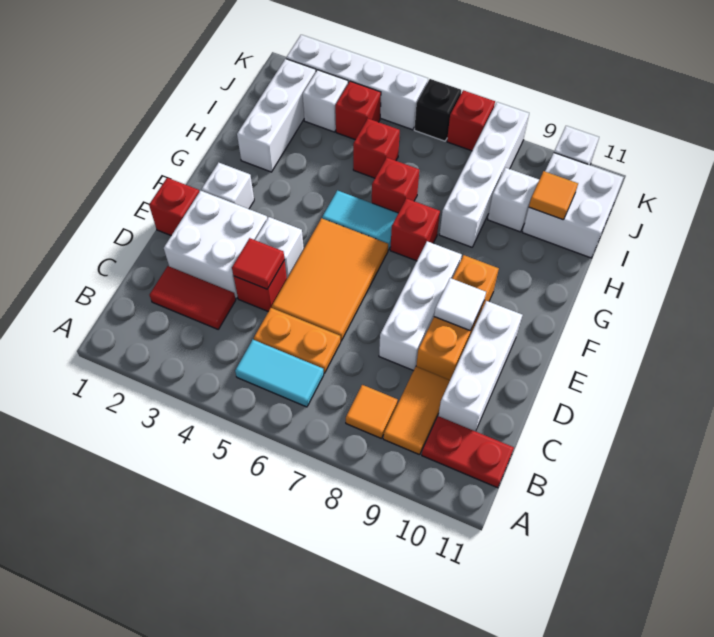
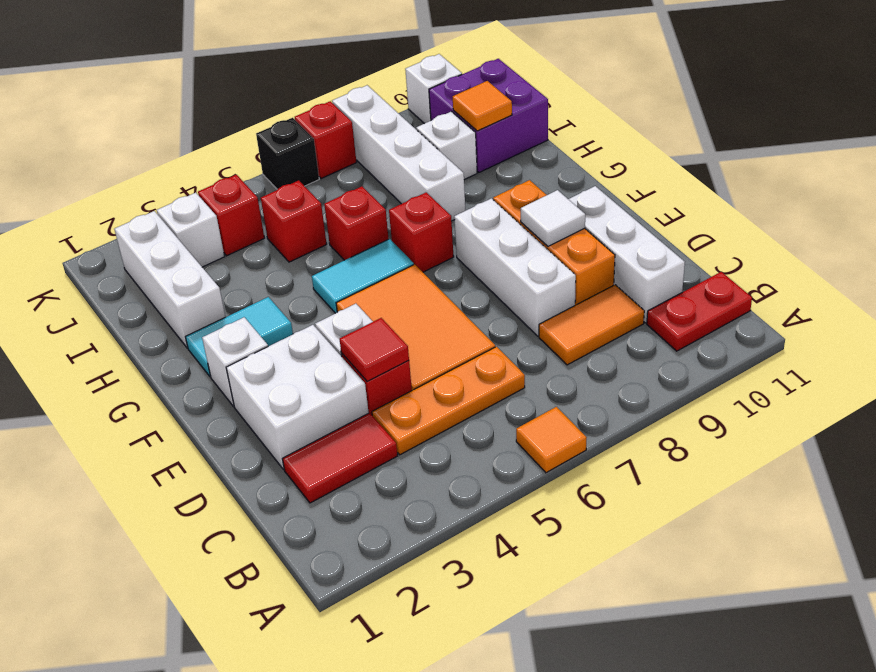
cyan 1x2 tile [235,340,324,407] -> cyan 1x2 tile moved to [186,297,293,377]
orange 1x1 tile [346,385,398,439] -> orange 1x1 tile moved to [516,407,587,473]
orange 1x2 tile [383,367,450,455] -> orange 1x2 tile turned to [539,285,644,365]
orange 1x2 plate [254,308,341,373] -> orange 1x3 plate [372,347,525,455]
red 1x1 brick [149,178,199,235] -> none
white 2x2 brick [522,153,624,258] -> purple 2x2 brick [429,59,548,172]
white 1x4 brick [286,35,428,130] -> none

